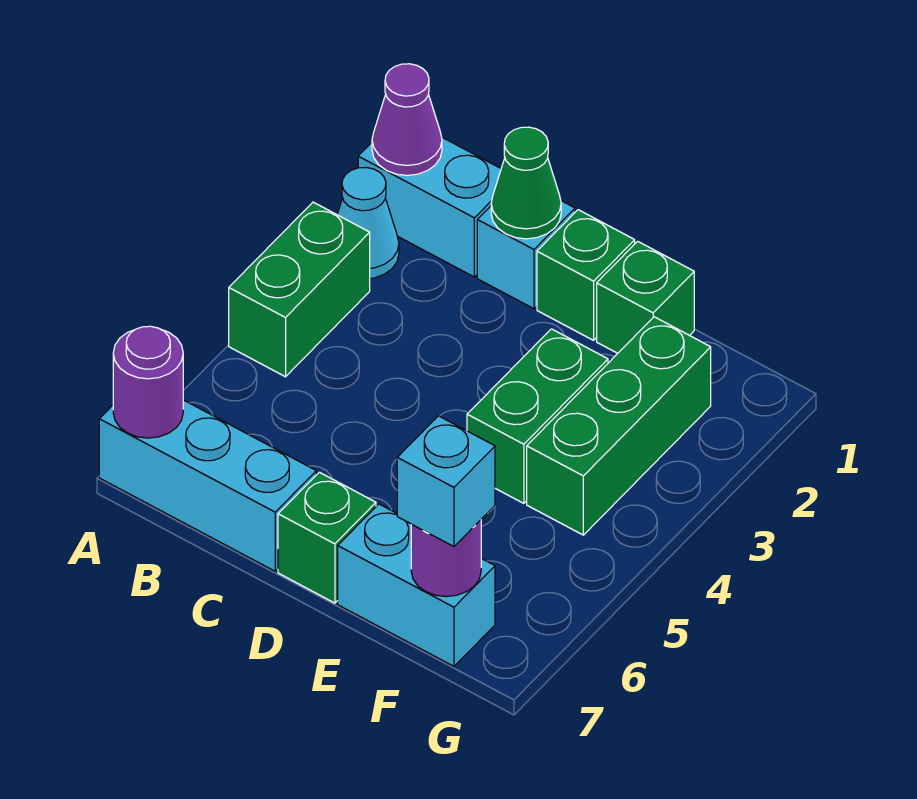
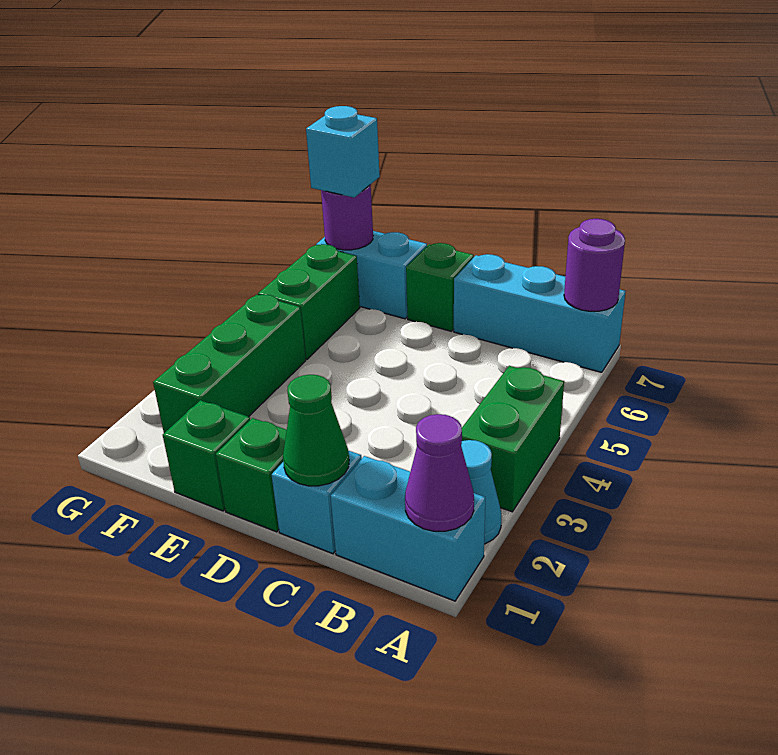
green 1x2 brick [467,329,608,503] -> green 1x2 brick moved to [258,244,360,359]

